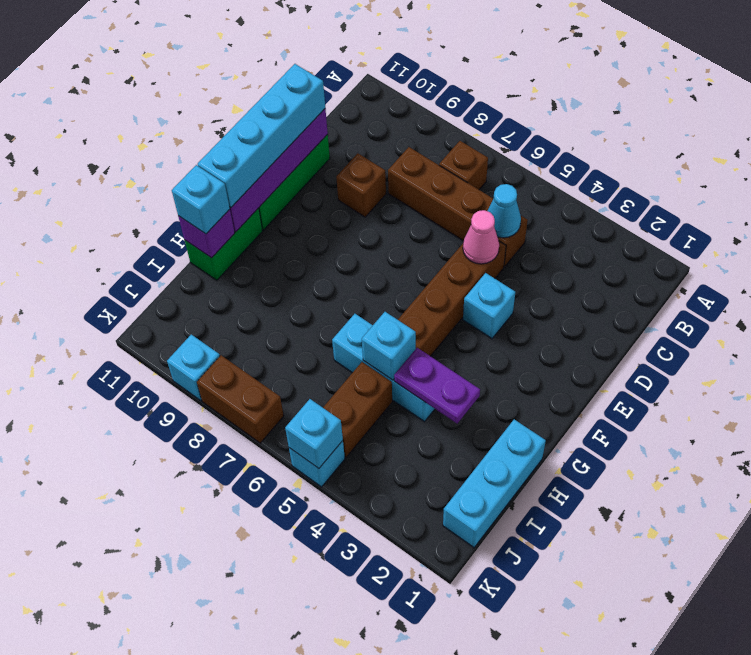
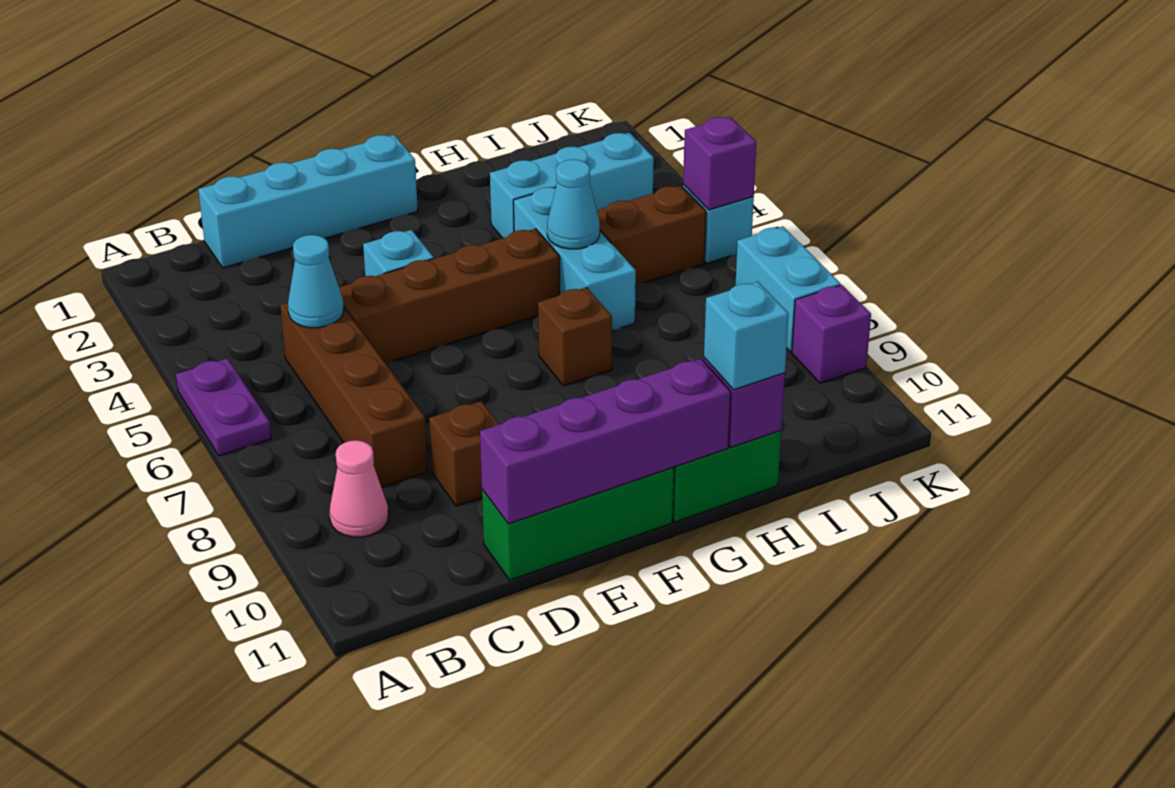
brown 1x1 brick [439,141,488,190] -> brown 1x1 brick moved to [538,287,612,386]
pink 1x1 cone [463,210,499,264] -> pink 1x1 cone moved to [329,440,388,537]
cyan 1x4 brick [198,64,325,208] -> cyan 1x4 brick moved to [198,135,418,268]
cyan 1x3 brick [443,419,546,547] -> cyan 1x3 brick moved to [490,133,654,238]
purple 1x2 plate [394,348,480,423] -> purple 1x2 plate moved to [176,358,271,456]
cyan 1x1 brick [362,312,416,380] -> cyan 1x1 cone [547,159,600,249]
cyan 1x1 brick [285,399,343,469] -> purple 1x1 brick [683,117,756,210]
brown 1x2 brick [197,355,284,443] -> cyan 1x2 brick [735,226,840,352]
cyan 1x1 brick [167,335,220,401] -> purple 1x1 brick [792,285,871,383]

